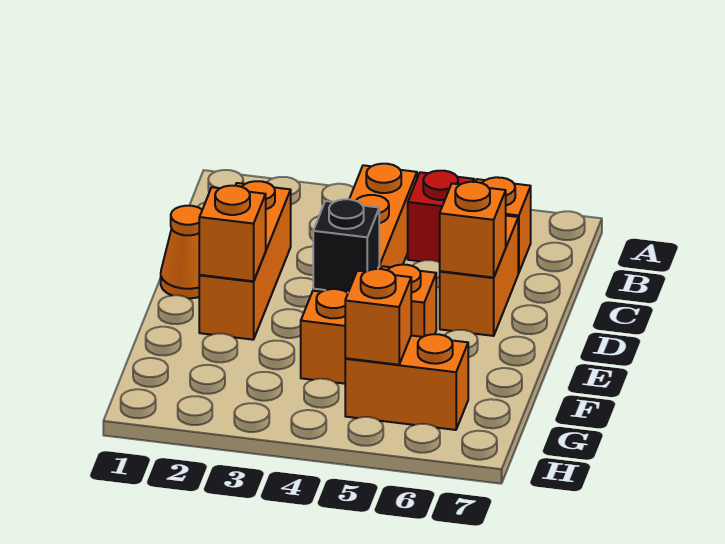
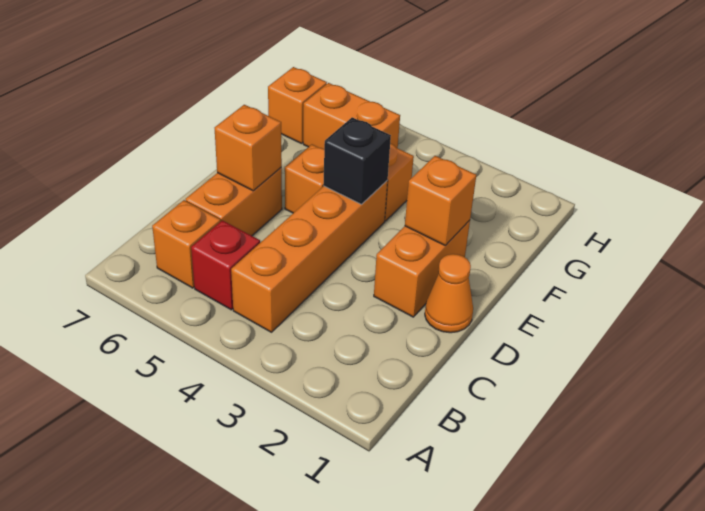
orange 1x3 brick [199,181,291,340] -> orange 1x2 brick [374,220,470,317]
orange 1x1 brick [345,269,411,365] -> orange 1x1 brick moved to [268,67,327,144]

